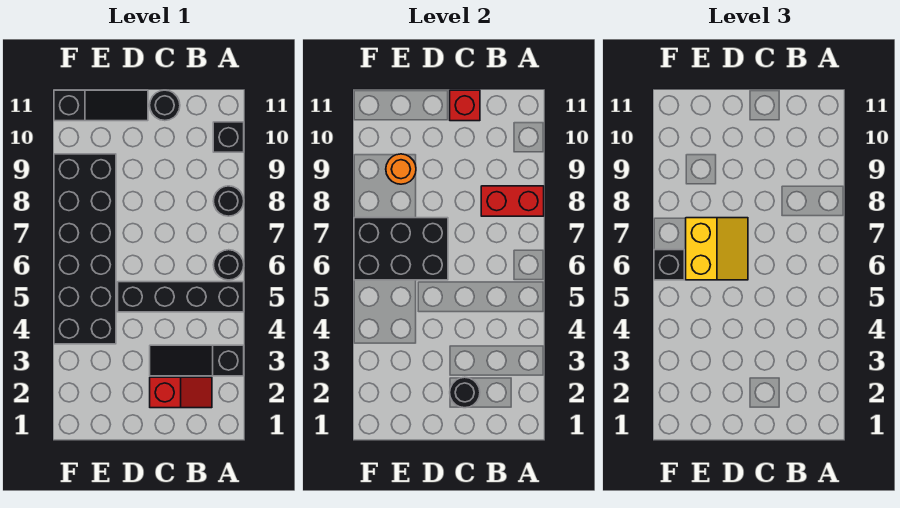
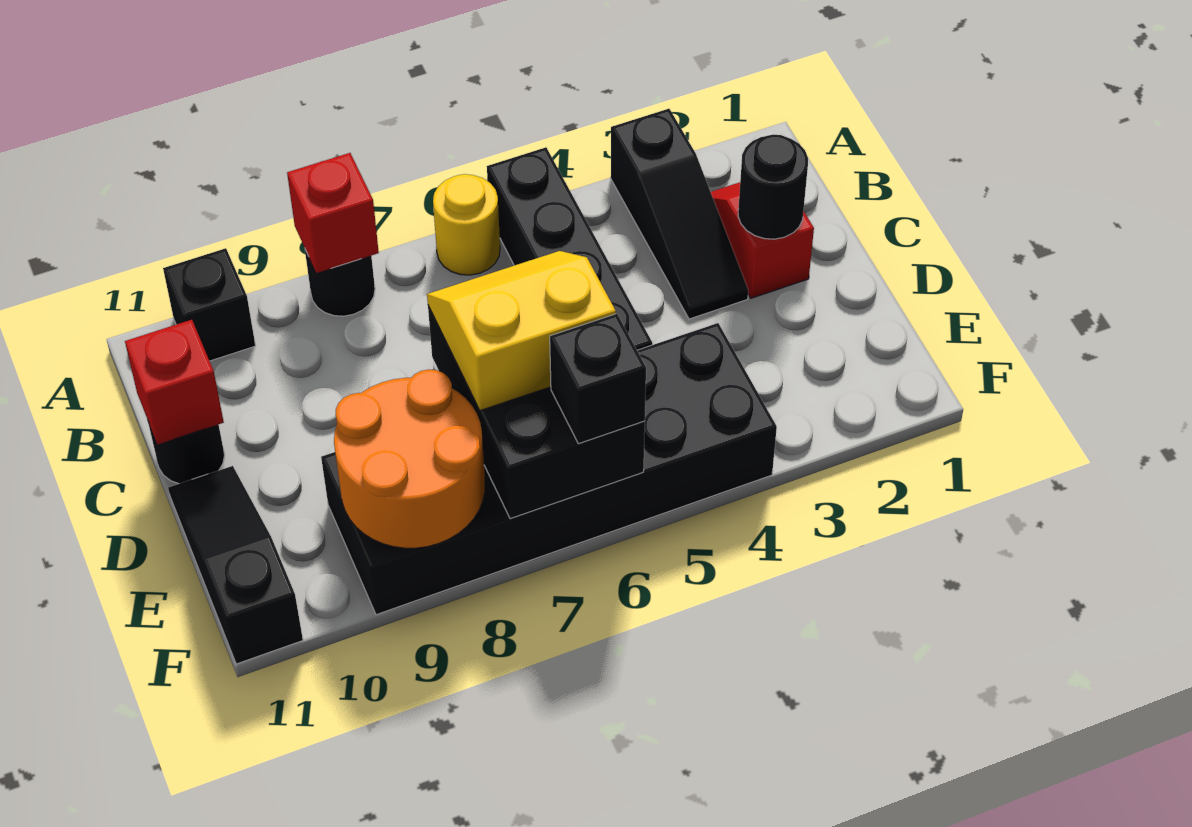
black 1x1 round brick [213,250,244,280] -> yellow 1x1 round brick [433,174,500,275]
red 1x2 brick [481,186,544,216] -> red 1x1 brick [287,153,379,273]
orange 1x1 round brick [386,154,416,184] -> orange 2x2 round brick [334,370,485,548]

